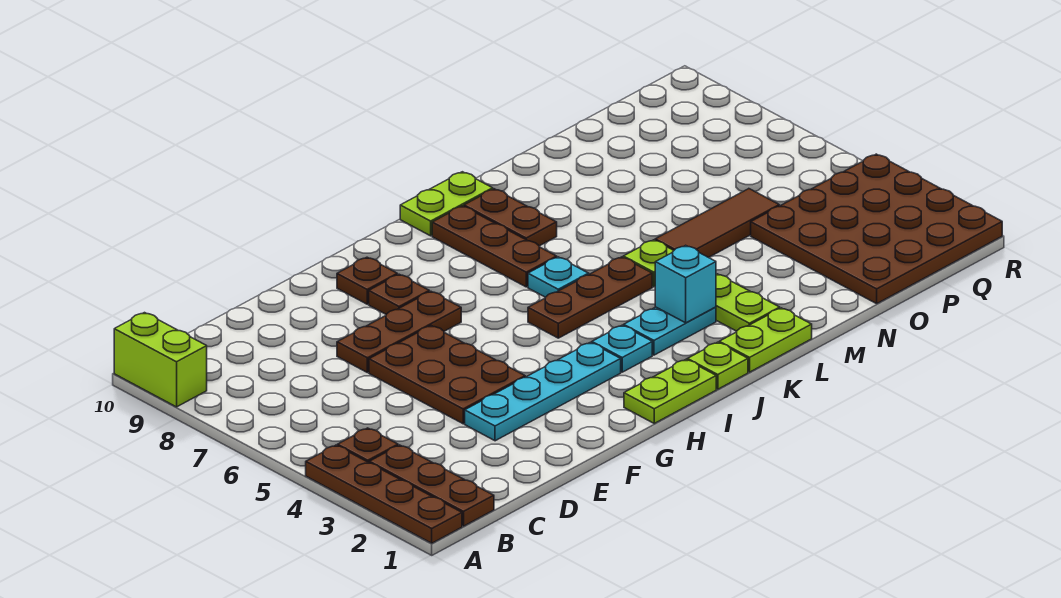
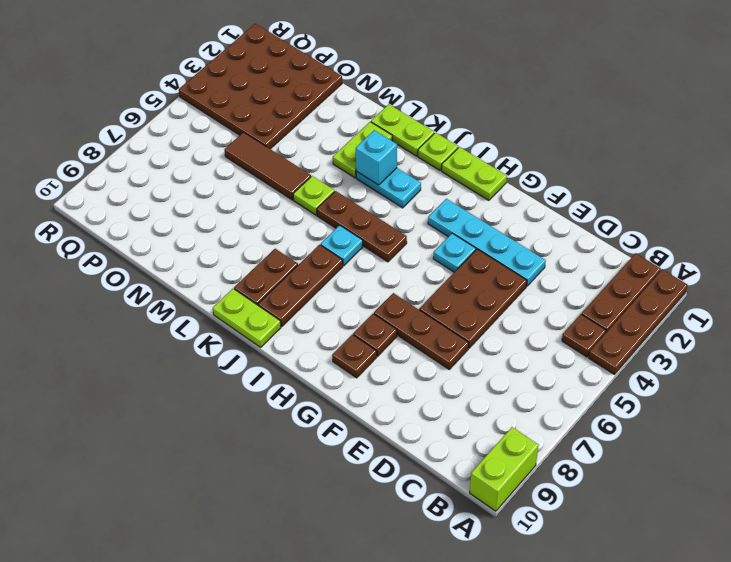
cyan 1x1 plate [592,325,652,372] -> cyan 1x1 plate moved to [433,233,476,272]

